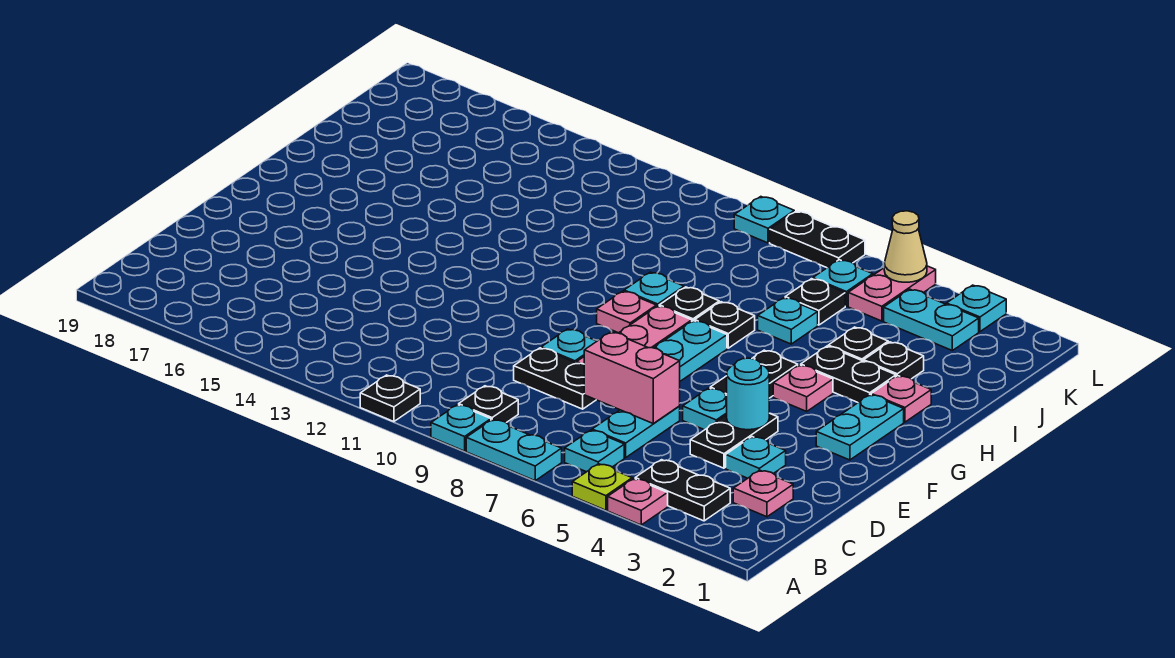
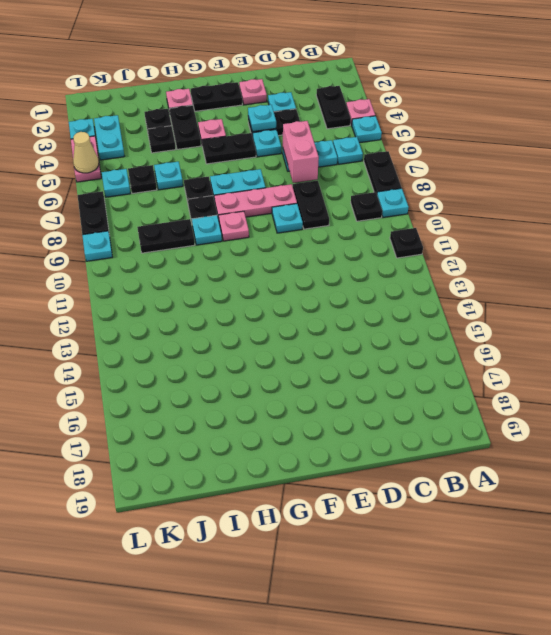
lime 1x1 plate [572,464,632,510] -> cyan 1x1 plate [352,116,382,143]
cyan 1x2 plate [466,419,562,481] -> black 1x2 plate [364,151,402,193]
pink 1x1 plate [733,470,793,517] -> pink 1x1 plate moved to [239,79,267,105]
cyan 1x1 round brick [727,358,769,430] -> cyan 1x1 plate [248,105,276,132]
cyan 1x2 plate [816,395,904,460] -> black 1x2 plate [191,82,242,111]
none -> black 1x2 plate [137,219,195,253]
pink 1x2 plate [848,266,936,321] -> pink 1x2 plate turned to [71,136,101,182]

